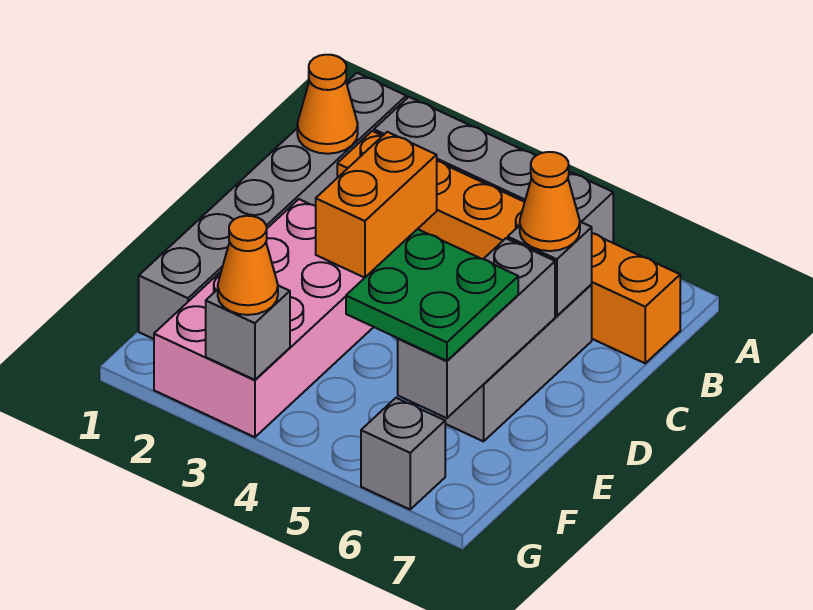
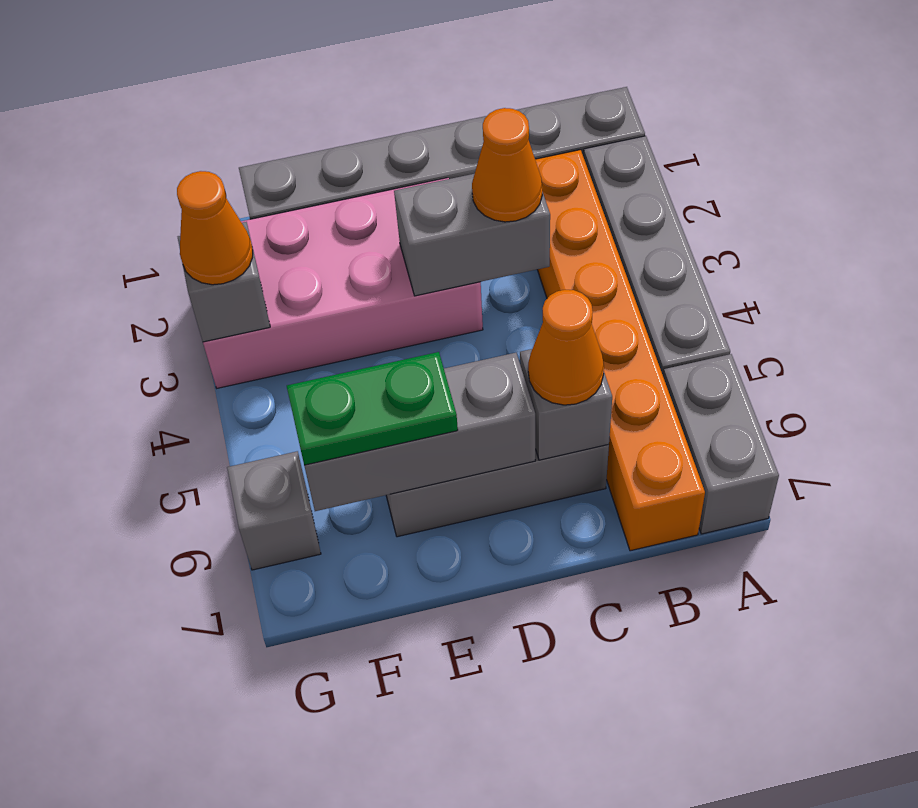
none -> grey 1x2 brick [663,354,779,534]
orange 1x1 cone [297,55,358,154] -> orange 1x1 cone moved to [472,108,542,222]
orange 1x2 brick [316,132,437,278] -> grey 1x2 brick [394,174,550,296]
green 2x2 plate [346,229,518,361] -> green 1x2 plate [287,352,458,465]

